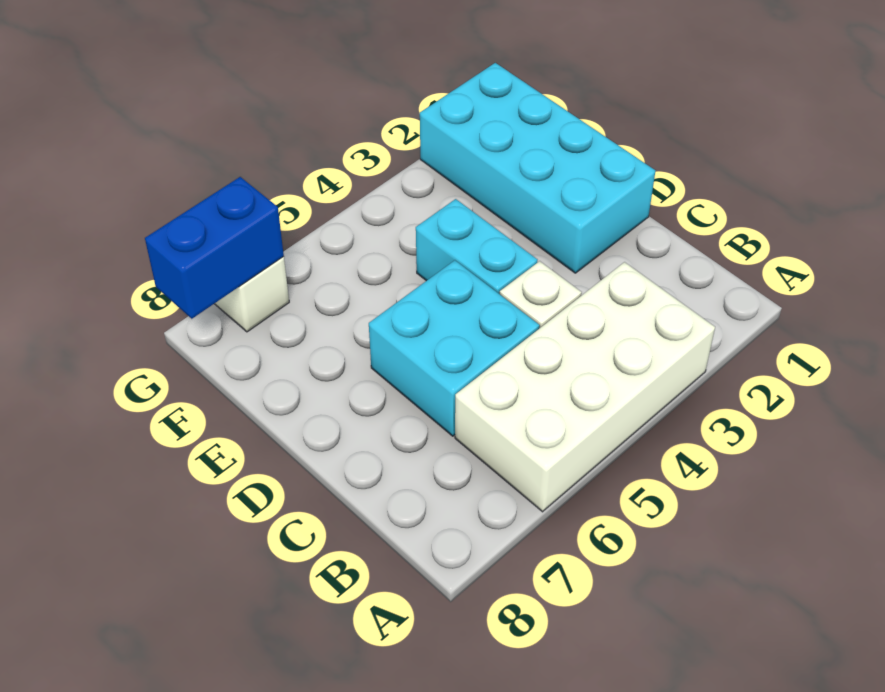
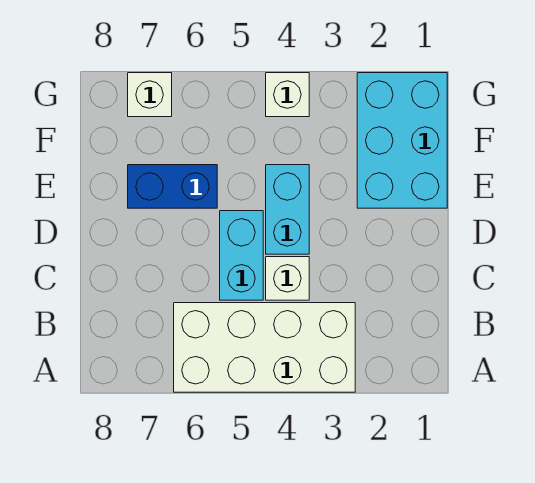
cyan 2x2 brick [369,260,540,436] -> cyan 1x2 brick [220,211,263,300]
cyan 2x4 brick [420,63,655,273] -> cyan 2x3 brick [357,73,447,208]
none -> white 1x1 brick [266,73,309,117]
blue 1x2 brick [145,177,284,319] -> blue 1x2 brick moved to [128,165,217,208]

